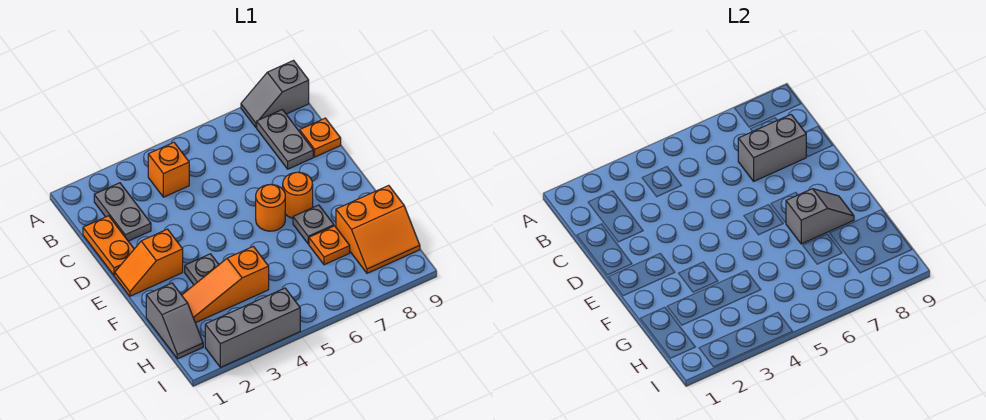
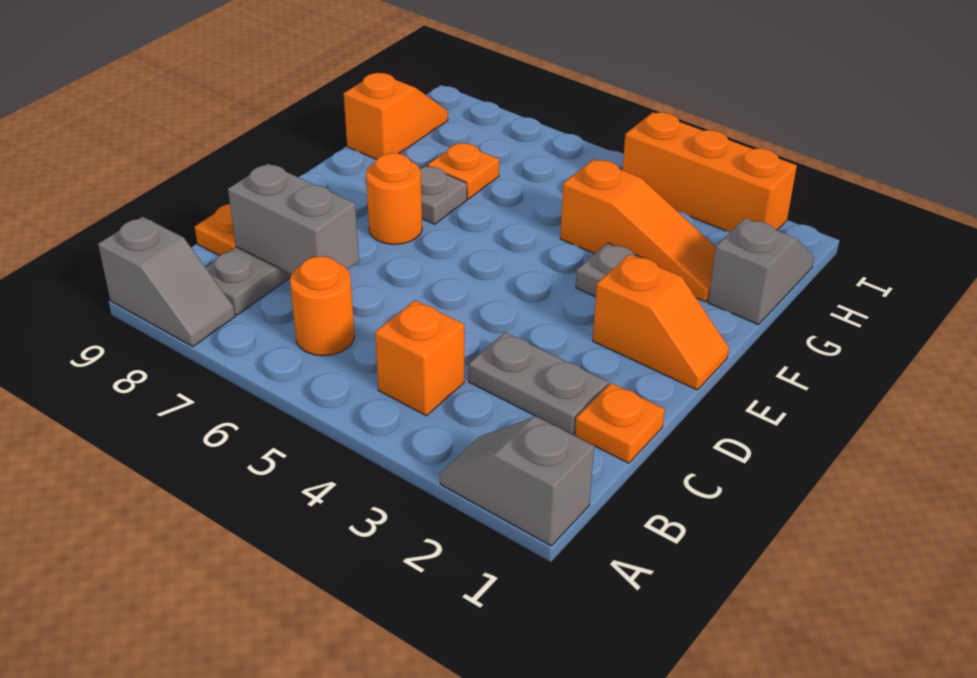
grey 1x2 plate [94,183,151,241] -> grey 1x2 plate turned to [469,332,608,435]
orange 1x2 plate [83,216,134,275] -> orange 1x1 plate [575,383,665,463]
orange 1x1 round brick [256,185,285,231] -> orange 1x1 round brick moved to [290,256,355,356]
grey 1x2 slope [786,189,854,244] -> grey 1x2 slope moved to [440,416,594,546]
orange 2x2 slope [336,185,420,273] -> orange 1x2 slope [344,73,448,160]
grey 1x3 brick [205,288,300,367] -> orange 1x3 brick [622,112,797,232]

